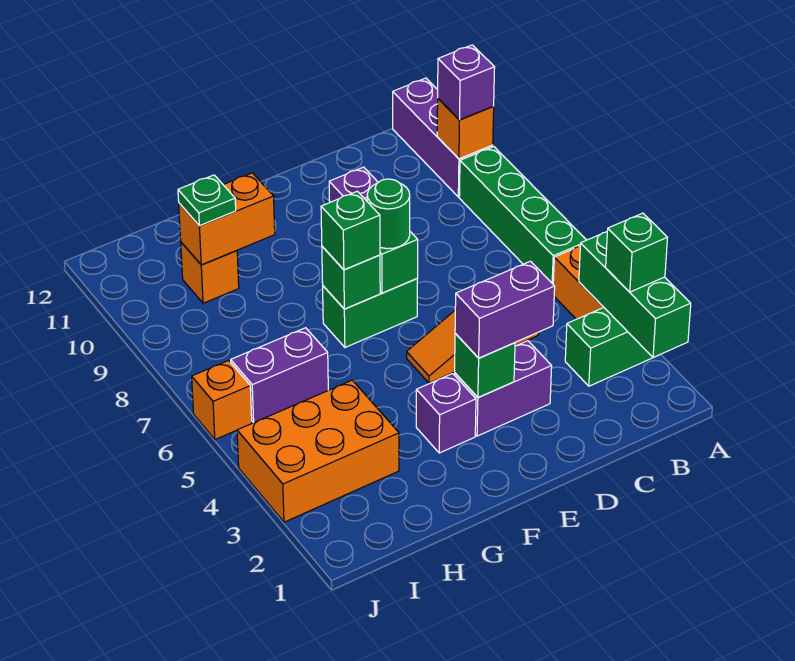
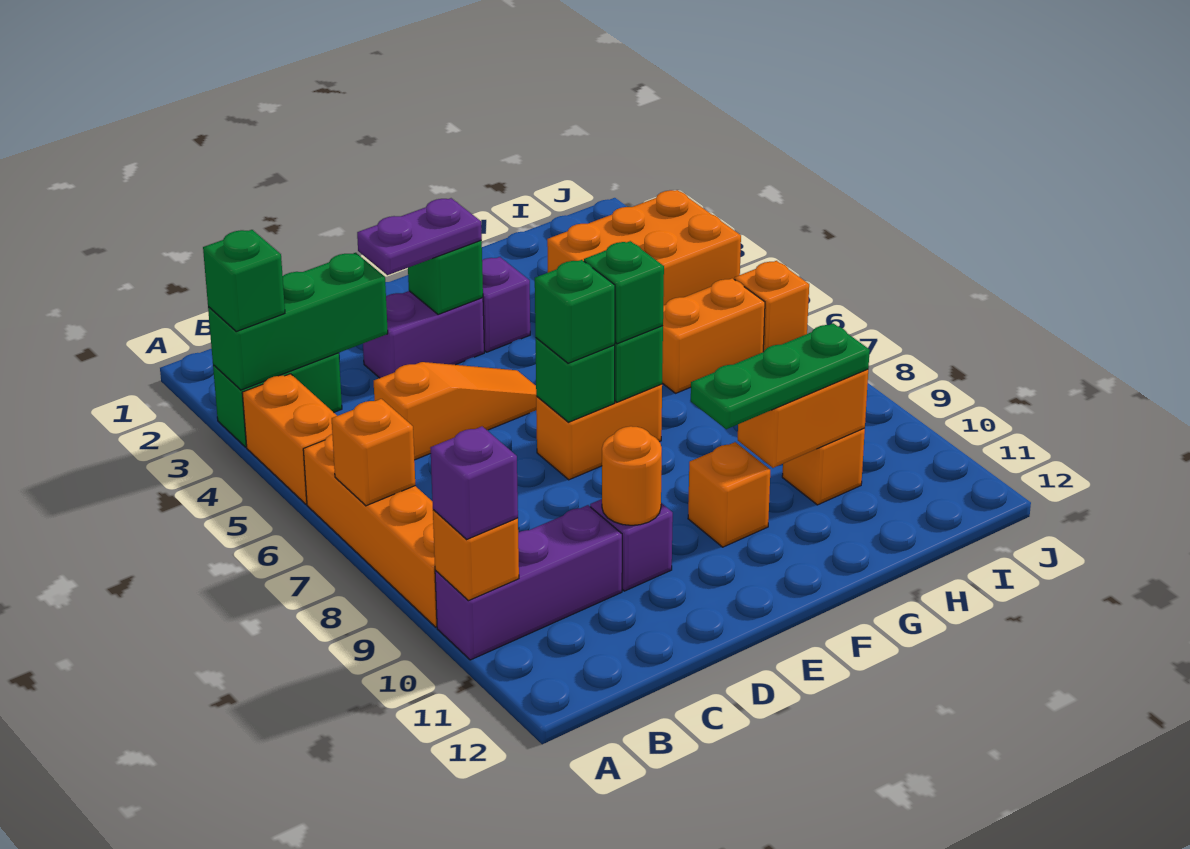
green 1x3 brick [579,232,691,357] -> green 1x3 brick turned to [208,253,388,390]
green 1x4 brick [459,147,586,284] -> orange 1x4 brick [303,434,437,627]
none -> orange 1x1 brick [332,399,415,506]
purple 1x3 brick [393,78,493,197] -> purple 1x3 brick turned to [435,505,622,660]
purple 1x2 brick [455,261,555,358] -> purple 1x2 plate [357,198,482,275]
none -> orange 1x1 round brick [602,426,662,525]
green 1x2 brick [323,279,418,347] -> orange 1x2 brick [536,384,662,480]
green 1x1 round brick [367,179,410,249] -> green 1x1 brick [535,260,615,363]
none -> orange 1x1 brick [688,442,770,547]
purple 1x2 brick [231,328,328,423] -> orange 1x2 brick [662,278,765,393]
green 1x1 plate [178,175,236,226] -> green 1x3 plate [691,323,870,429]

